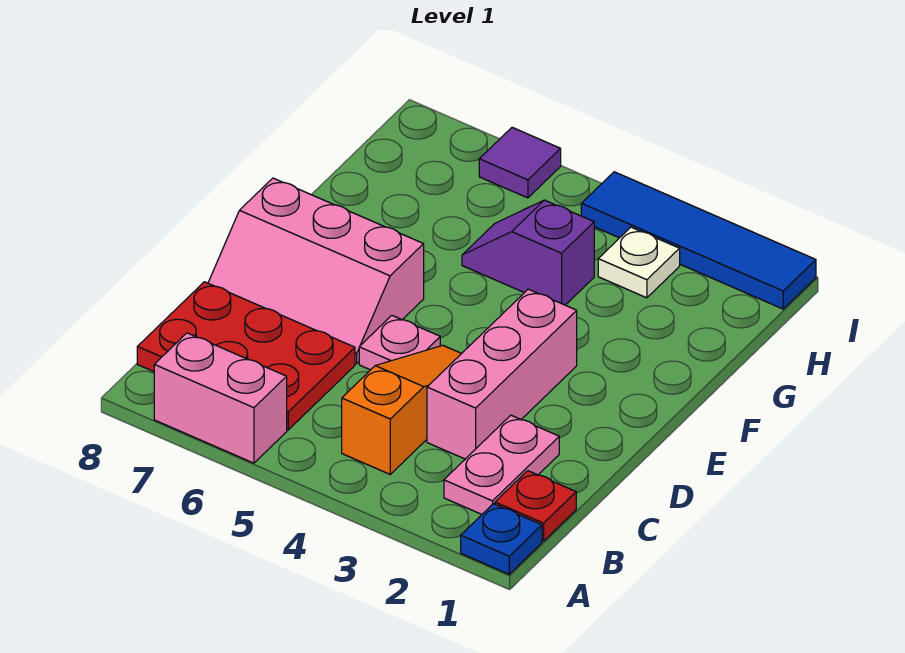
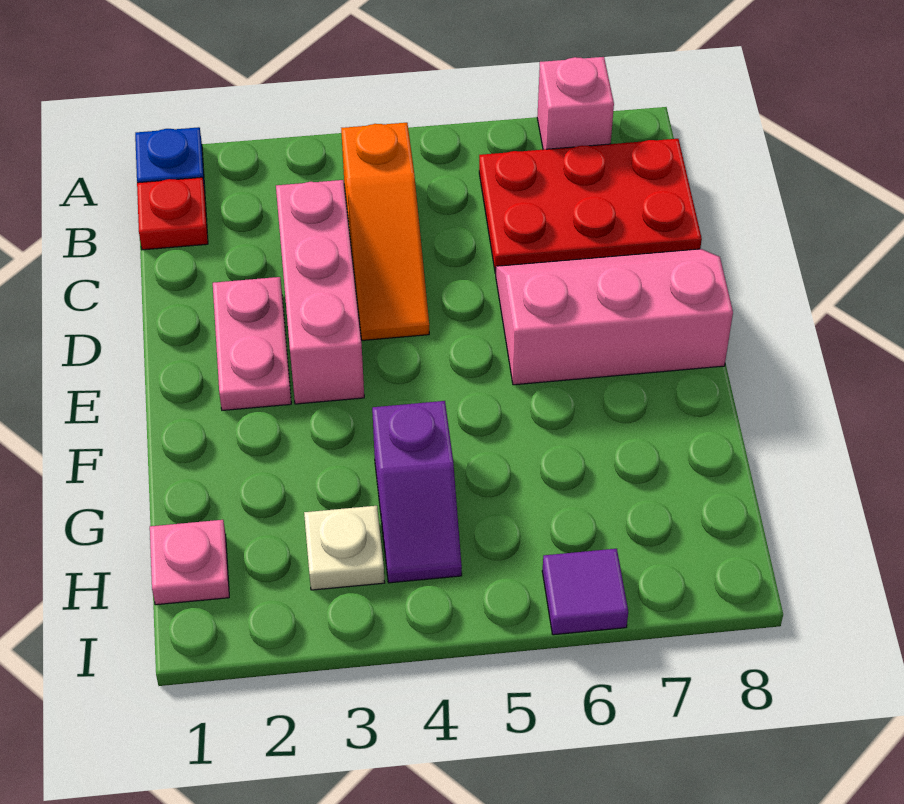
pink 1x2 brick [154,333,287,463] -> pink 1x1 brick [537,57,614,150]
pink 1x2 plate [444,415,559,514] -> pink 1x2 plate moved to [213,277,291,410]
pink 1x1 plate [359,316,440,370] -> pink 1x1 plate moved to [150,520,229,605]
purple 1x2 slope [462,200,594,305] -> purple 1x2 slope turned to [372,401,462,583]
blue 1x4 tile [581,172,816,309] -> none

